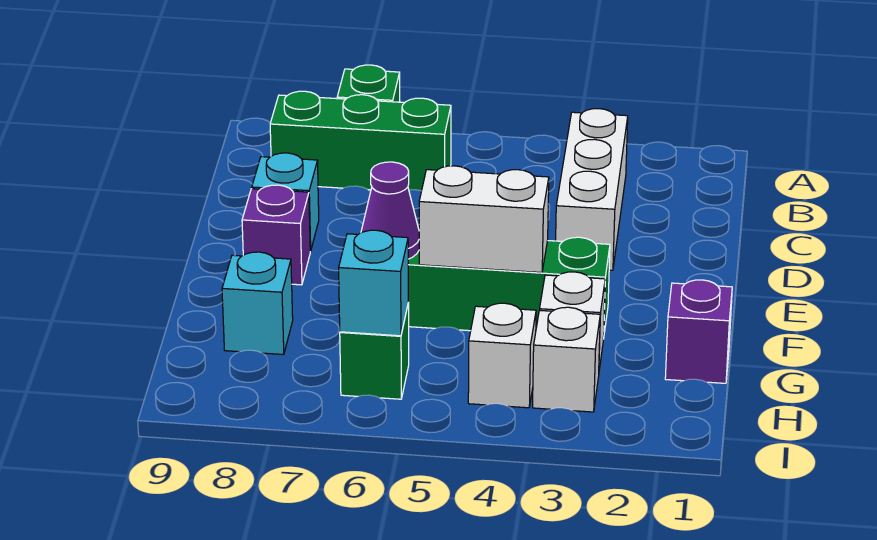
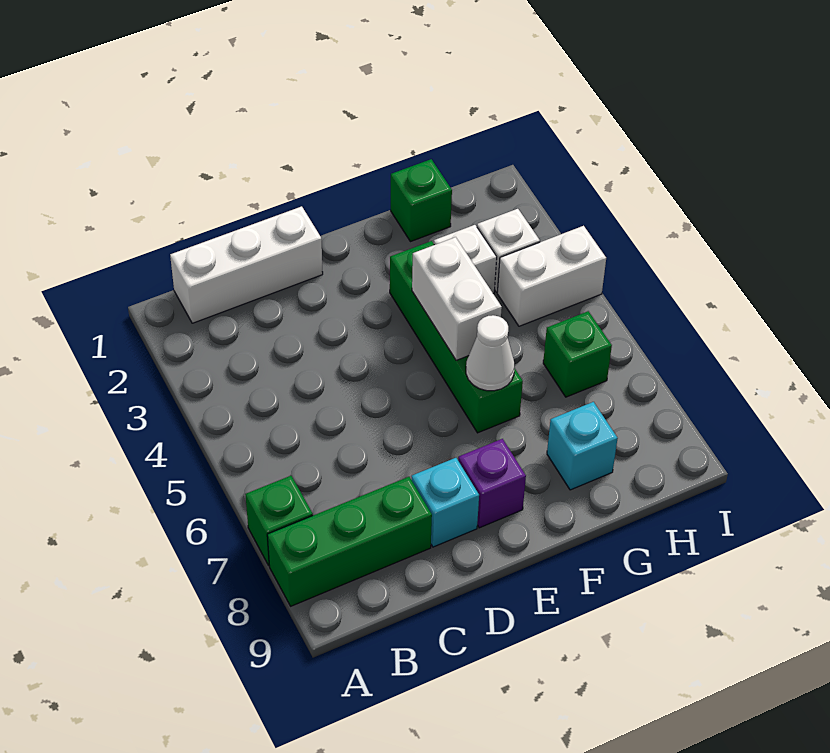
white 1x3 brick [556,109,628,270] -> white 1x3 brick moved to [170,206,323,323]
green 1x3 brick [270,91,451,191] -> green 1x3 brick turned to [267,477,432,606]
purple 1x1 cone [361,162,419,259] -> white 1x1 cone [466,315,515,391]
purple 1x1 brick [665,280,732,383] -> green 1x1 brick [391,159,452,242]
white 1x1 brick [468,303,536,408] -> white 1x2 brick [497,226,606,326]
cyan 1x1 brick [339,230,408,336] -> none

